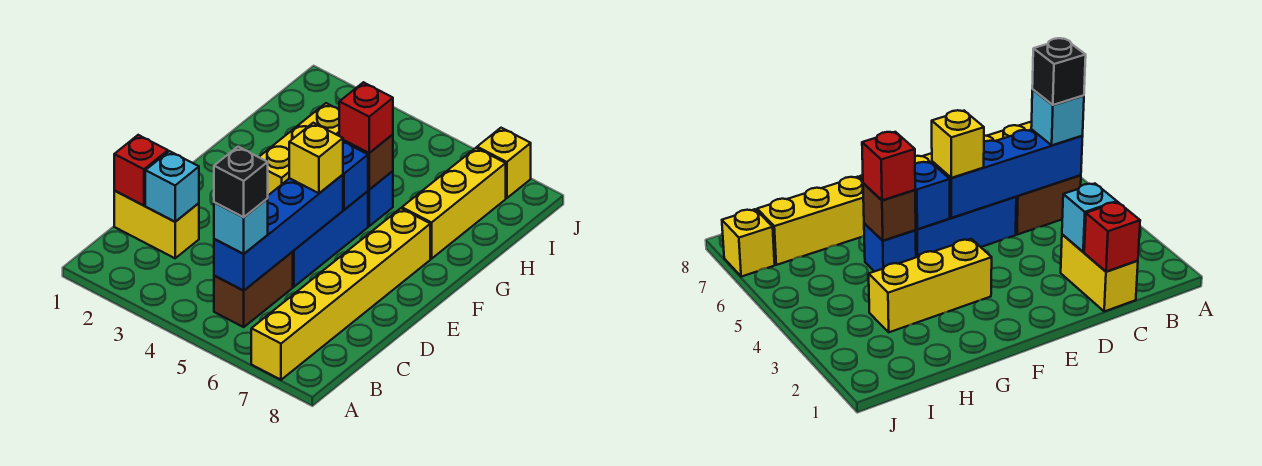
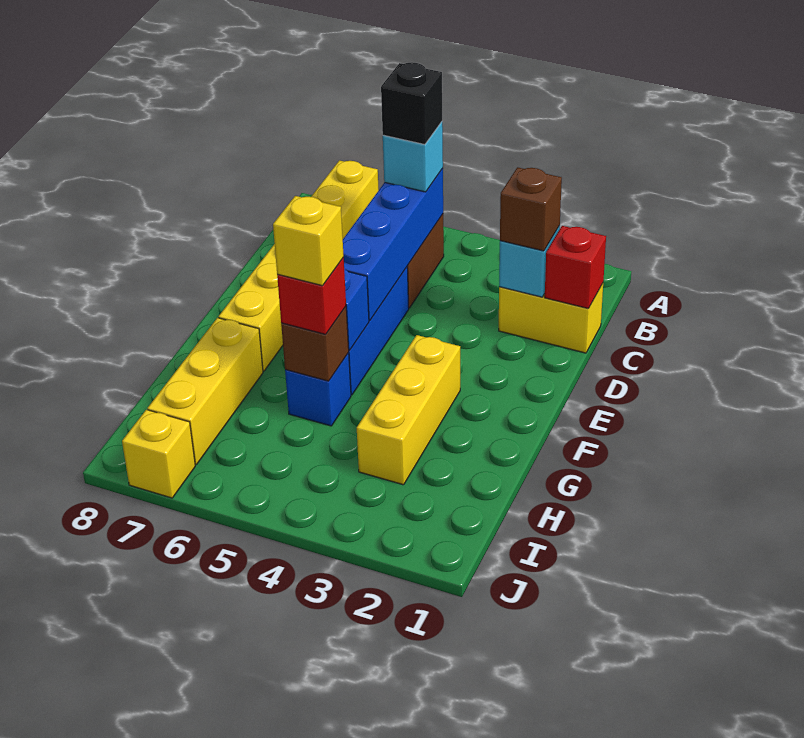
none -> brown 1x1 brick [500,167,562,251]
yellow 1x1 brick [289,123,343,193] -> yellow 1x1 brick moved to [273,196,344,286]

